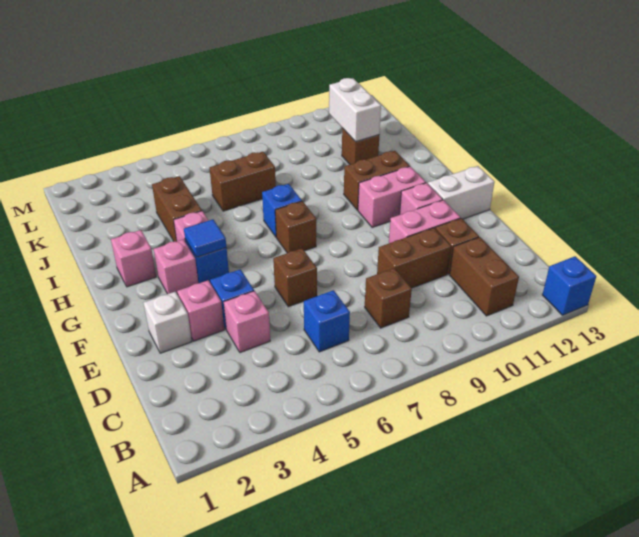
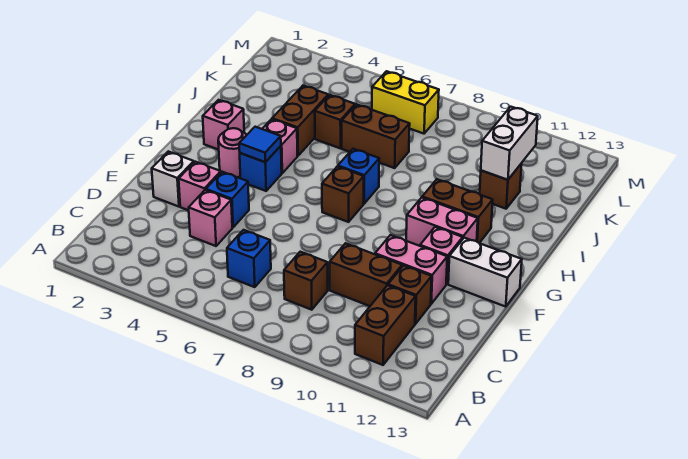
blue 1x1 brick [542,256,596,315] -> none
brown 1x1 brick [273,248,317,307] -> brown 1x1 brick moved to [315,95,355,148]
pink 1x1 brick [154,239,198,294] -> pink 1x1 round brick [218,128,246,177]
none -> yellow 1x2 brick [372,71,439,134]

